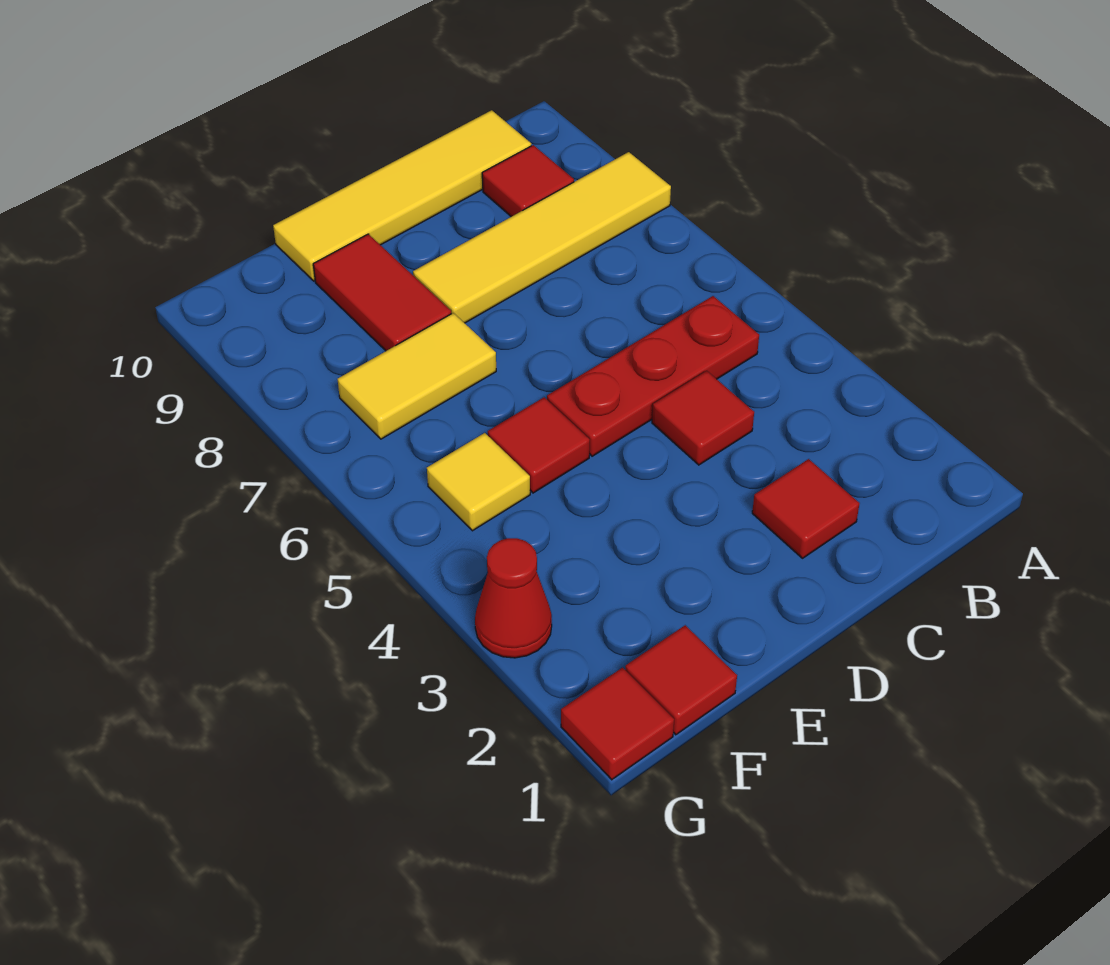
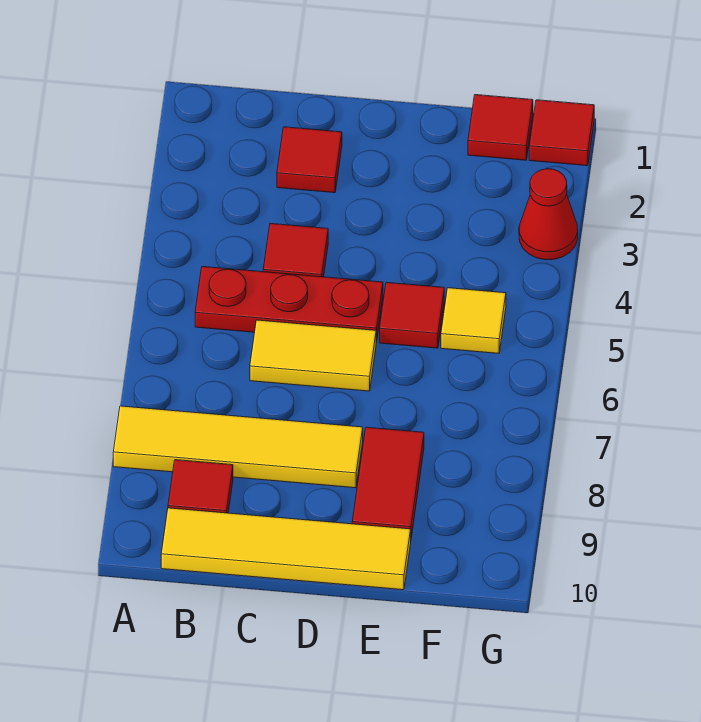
yellow 1x2 tile [338,313,496,439] -> yellow 1x2 tile moved to [250,320,376,391]

